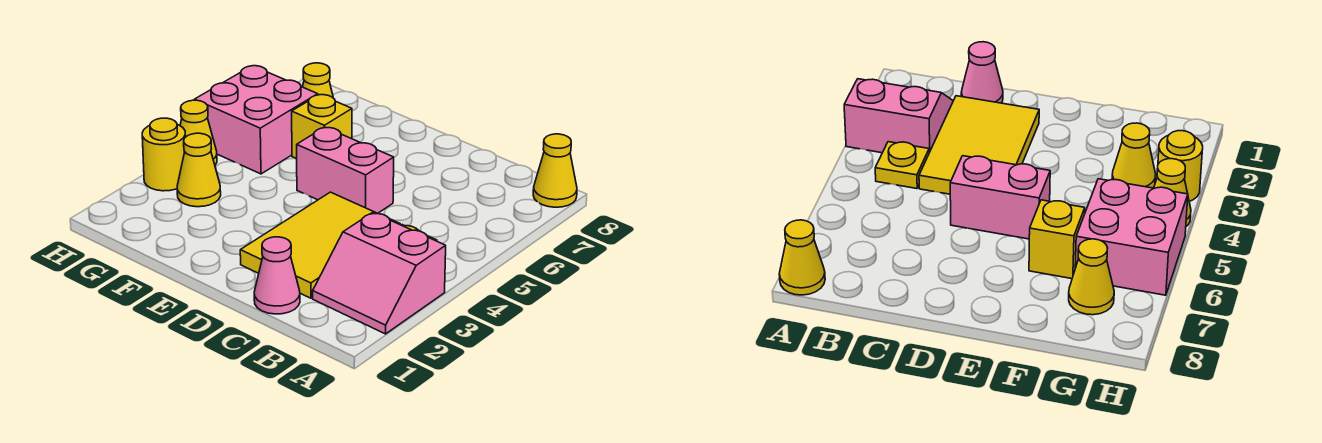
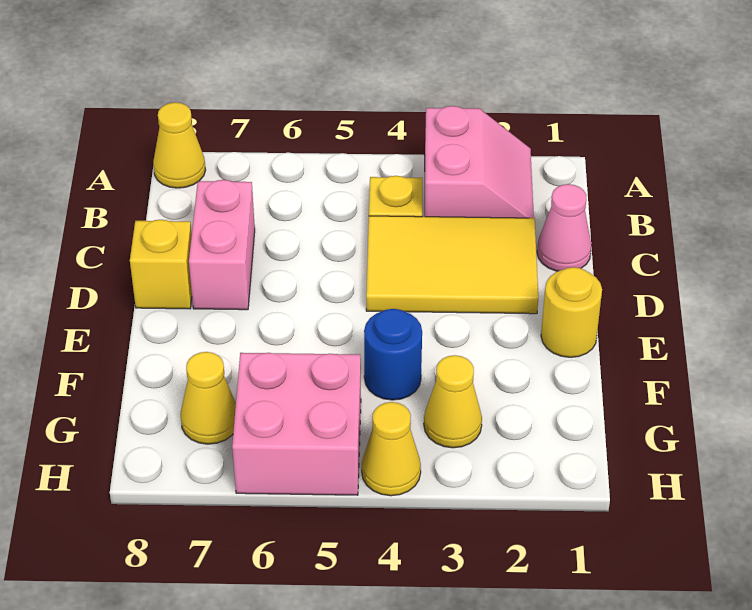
pink 1x2 brick [297,127,394,213] -> pink 1x2 brick moved to [189,180,255,310]
none -> blue 1x1 round brick [364,309,422,400]
yellow 1x1 brick [292,95,352,159] -> yellow 1x1 brick moved to [130,220,192,309]
yellow 1x1 round brick [142,118,186,191] -> yellow 1x1 round brick moved to [541,267,602,357]

